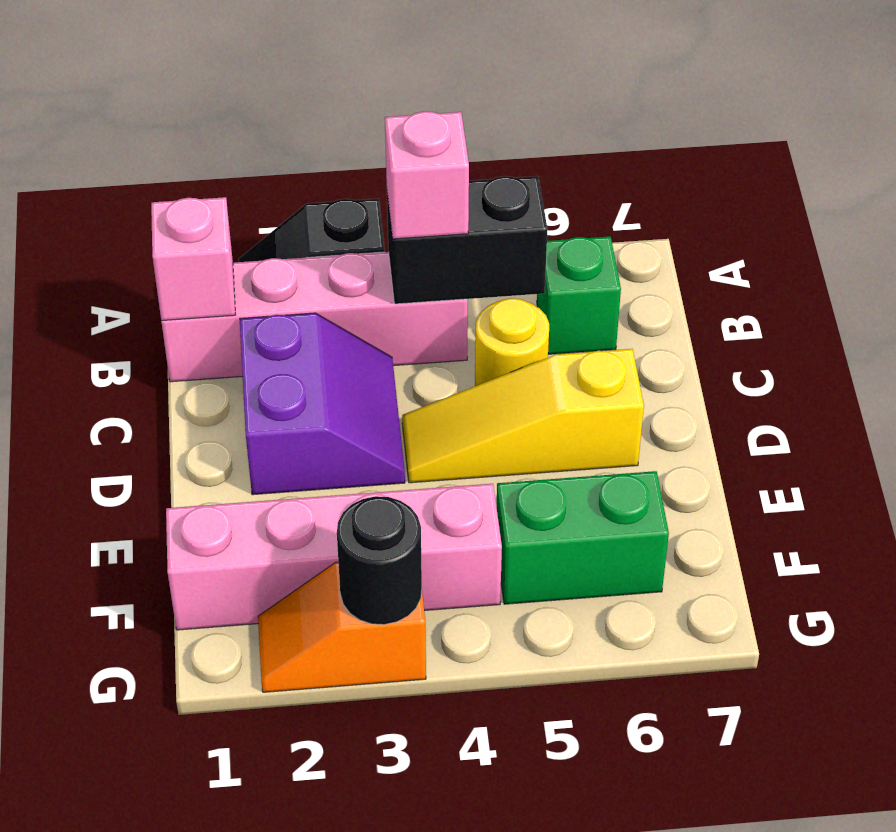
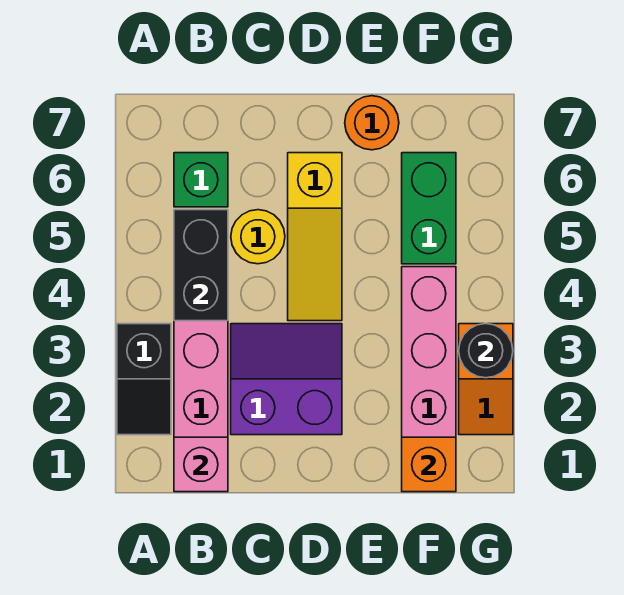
pink 1x1 brick [385,111,469,239] -> none
none -> orange 1x1 round brick [345,96,399,150]
none -> orange 1x1 brick [402,437,456,492]

